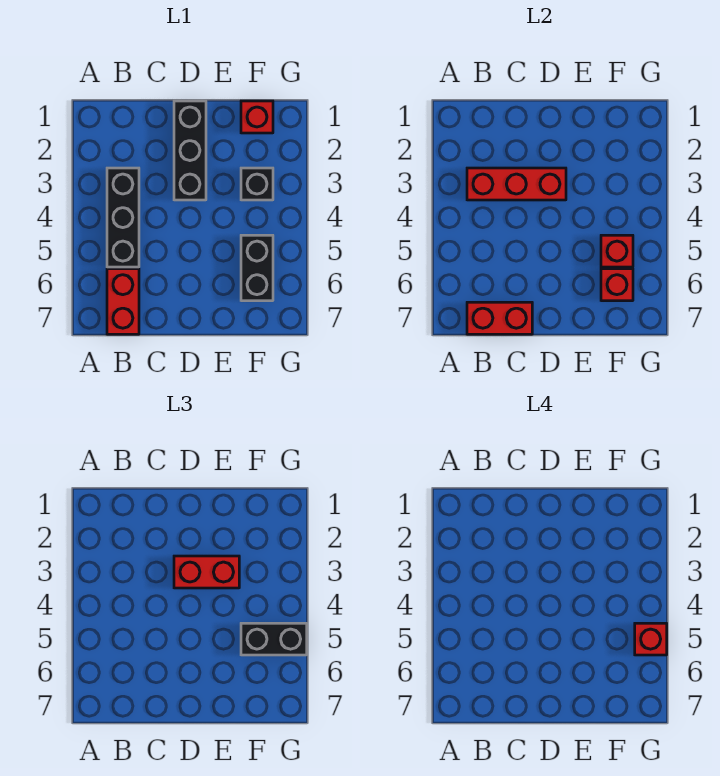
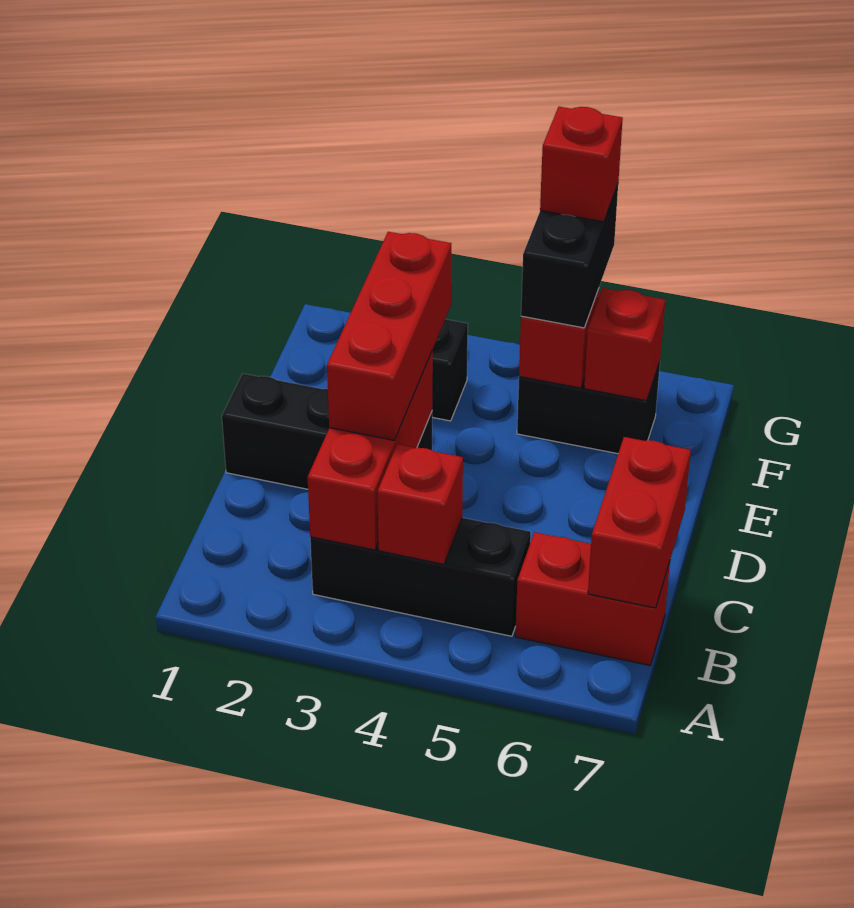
red 1x2 brick [174,556,239,588] -> red 1x3 brick [327,232,451,440]
red 1x1 brick [241,101,273,133] -> red 1x1 brick moved to [377,444,463,564]

